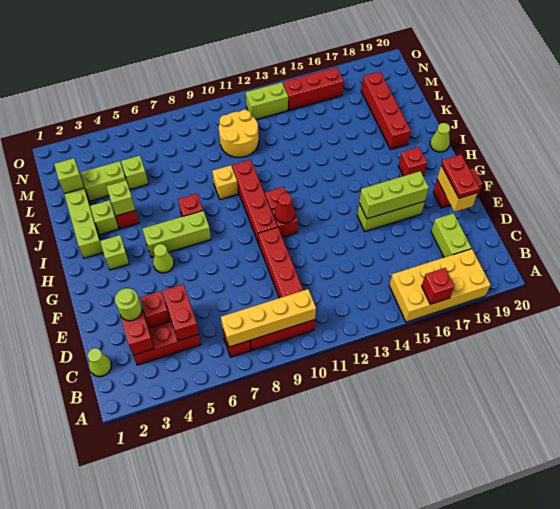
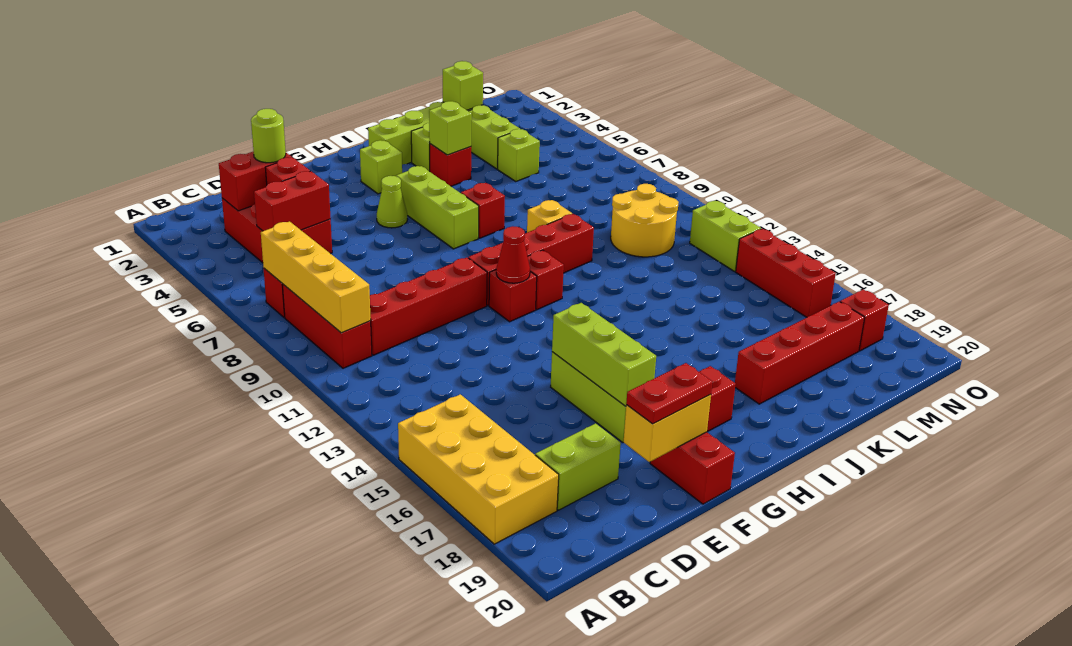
red 1x1 brick [422,268,454,304] -> red 1x1 brick moved to [840,290,889,351]
lime 1x1 cone [88,348,111,377] -> none
lime 1x1 cone [430,123,450,152] -> none

